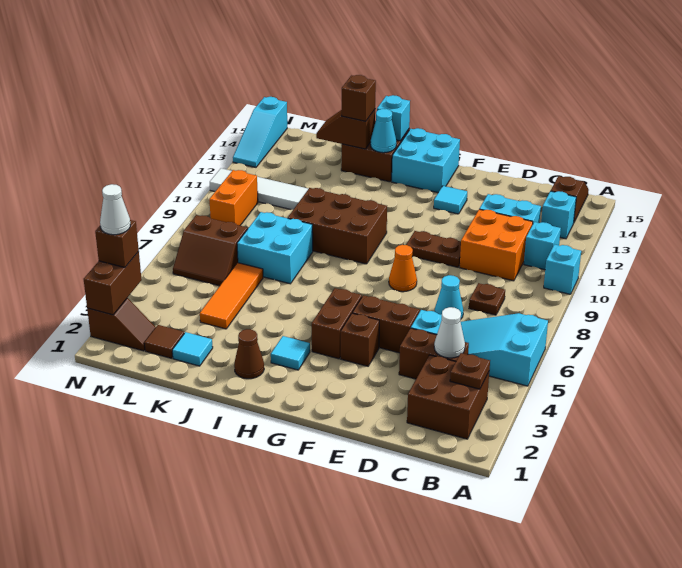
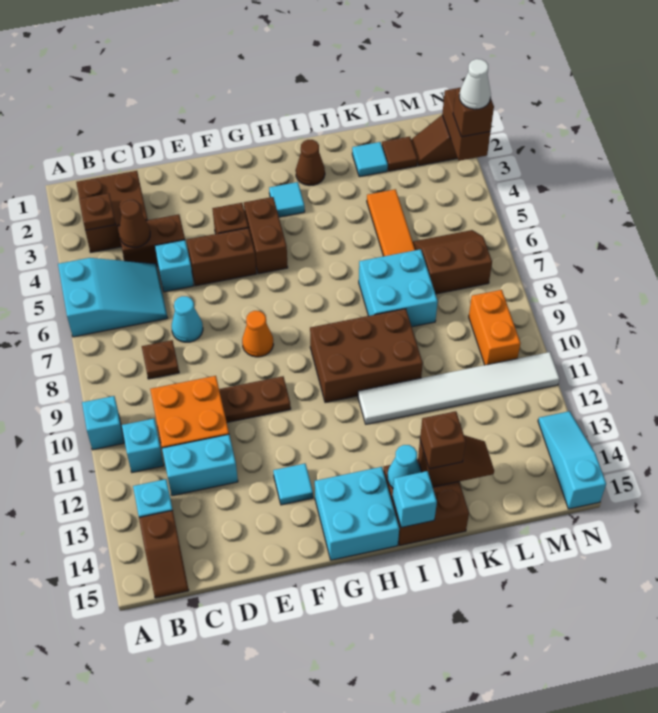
white 1x1 cone [434,307,465,358] -> brown 1x1 cone [119,200,150,247]

